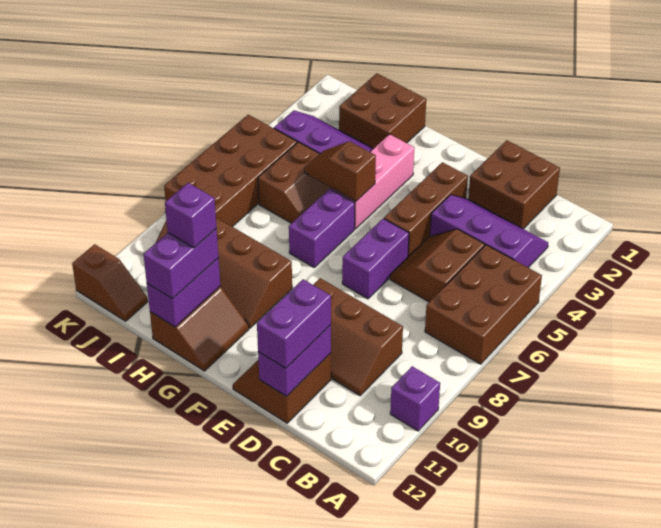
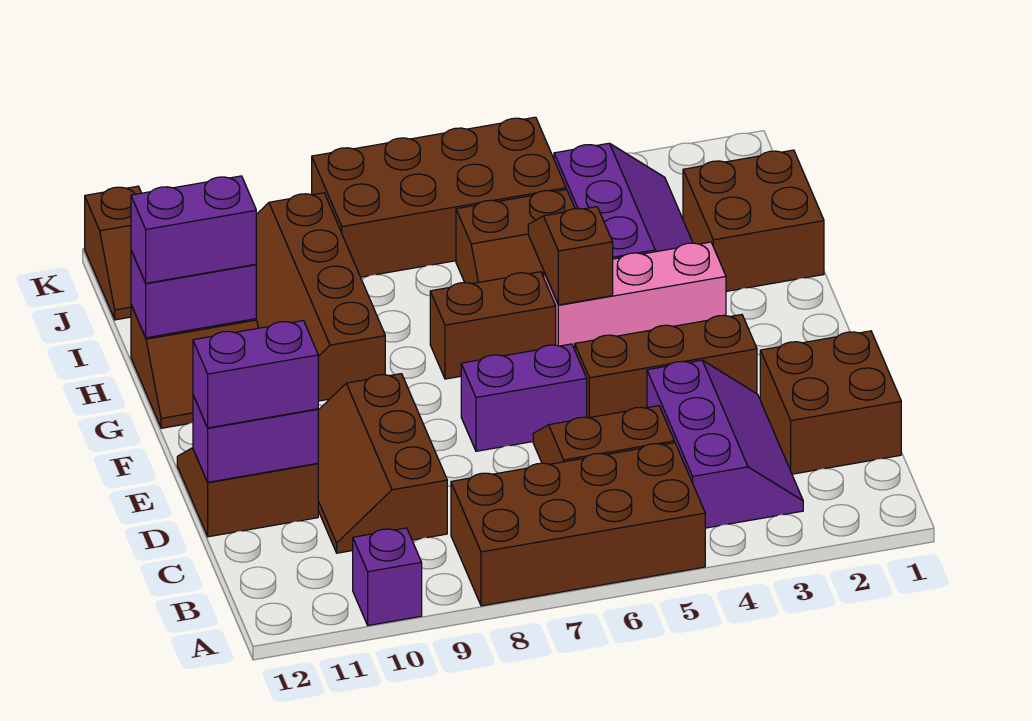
brown 2x3 brick [425,245,542,364] -> brown 2x4 brick [451,443,705,606]
purple 1x2 brick [289,189,355,267] -> brown 1x2 brick [430,272,556,379]
purple 1x1 brick [165,183,217,248] -> none

